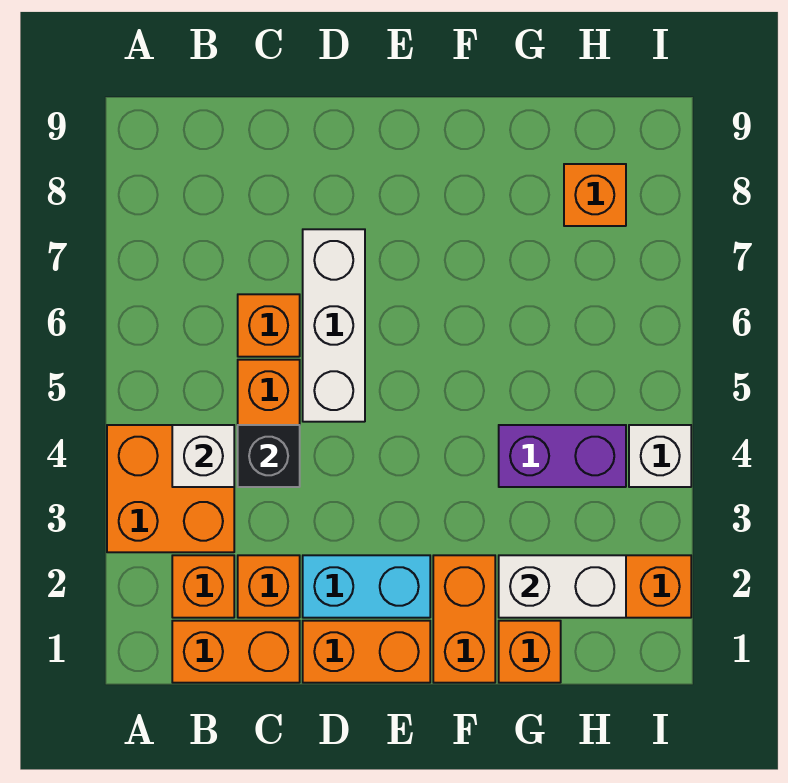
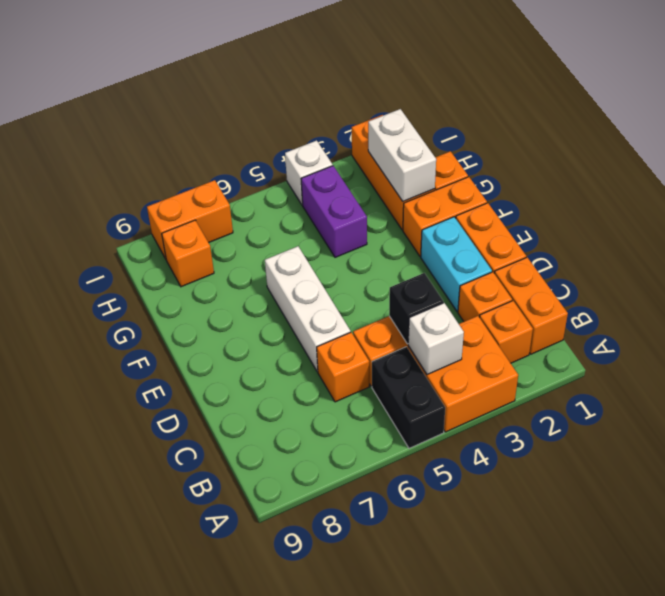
none -> black 1x2 brick [372,347,445,448]
white 1x3 brick [303,229,365,422] -> white 1x3 brick turned to [265,246,351,372]
none -> orange 1x2 brick [147,180,233,259]

